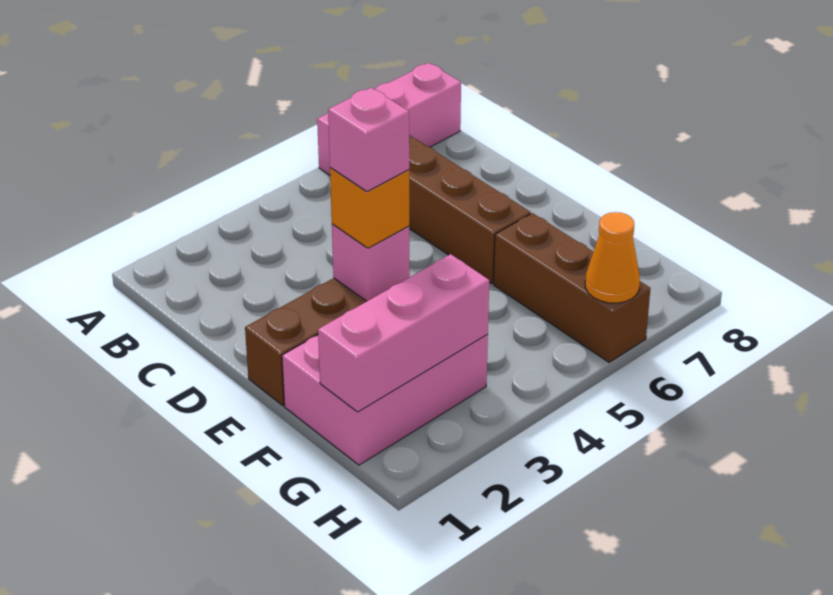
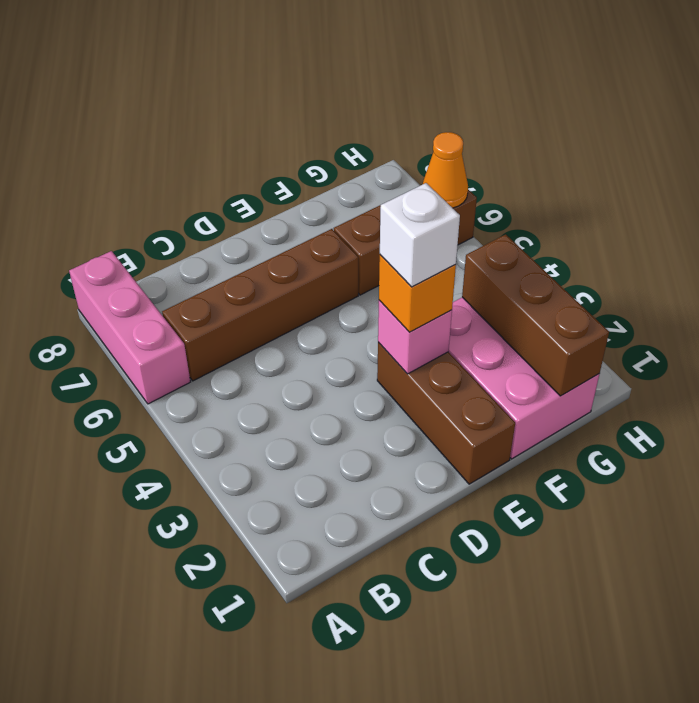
pink 1x1 brick [328,88,409,192] -> white 1x1 brick [380,183,460,287]
pink 1x3 brick [318,254,489,412] -> brown 1x3 brick [462,234,609,396]

